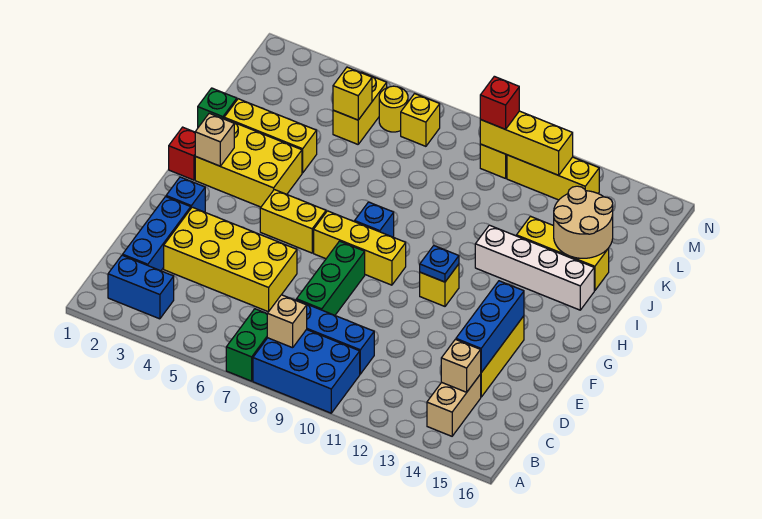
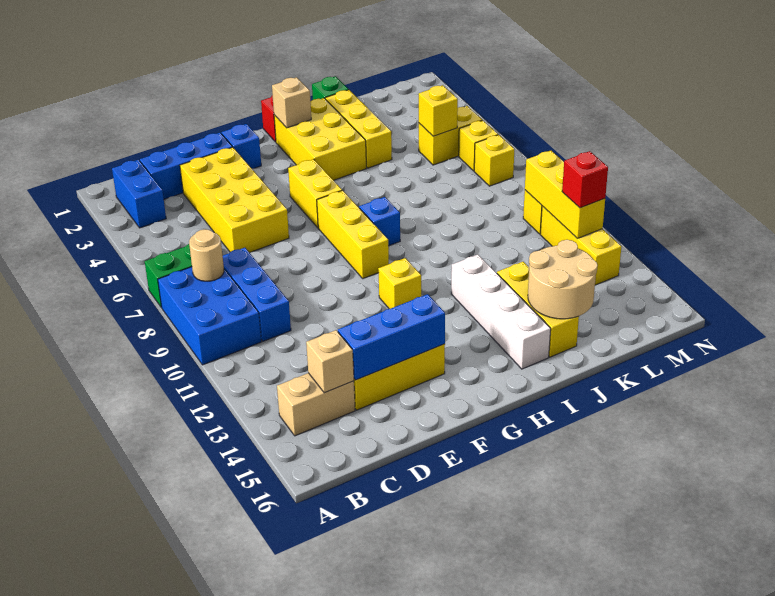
tan 1x1 brick [267,295,307,348] -> tan 1x1 round brick [189,229,224,281]
green 1x3 brick [297,241,365,315] -> none
blue 1x1 plate [420,246,459,282] -> none
yellow 1x1 round brick [379,86,408,132] -> yellow 1x1 brick [459,120,498,171]
red 1x1 brick [480,76,519,129] -> red 1x1 brick moved to [562,151,608,208]

